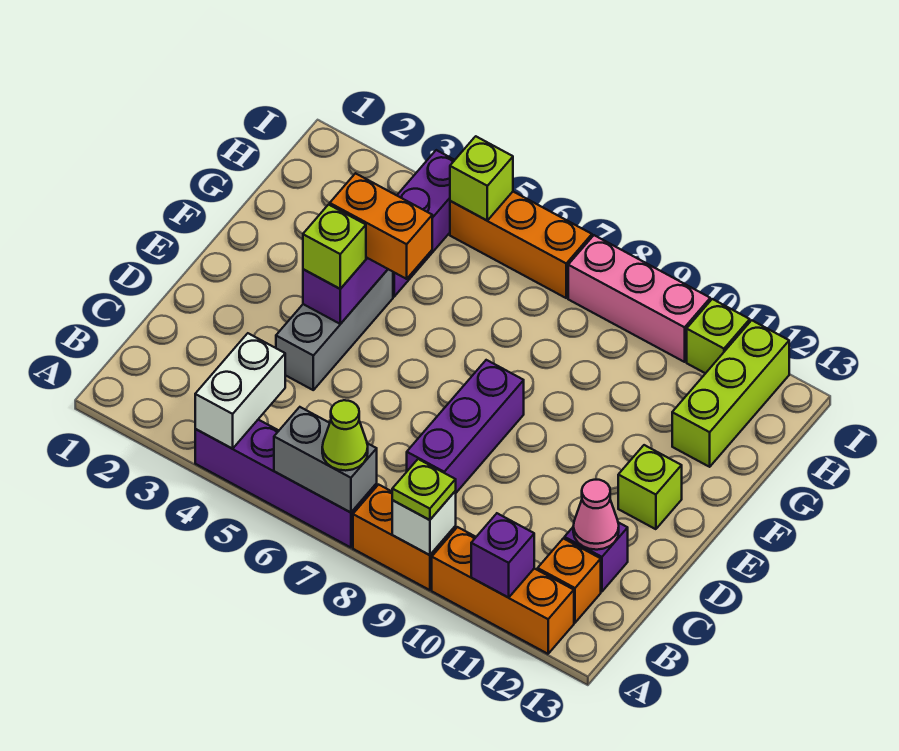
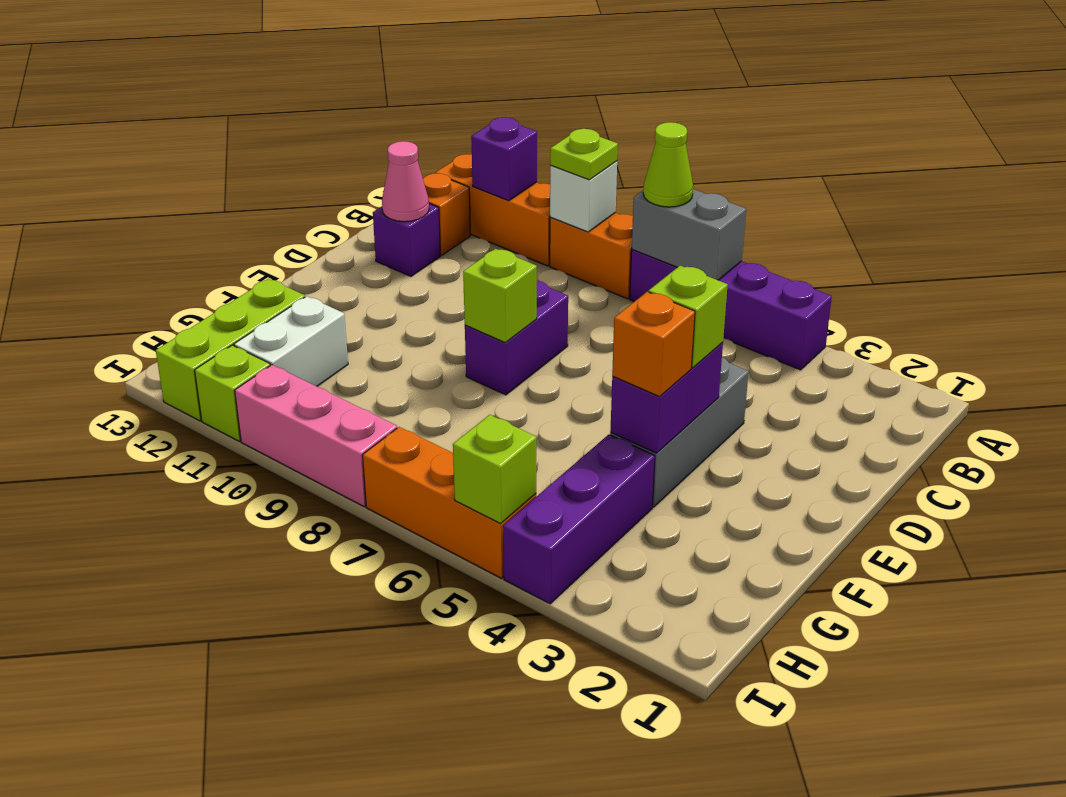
white 1x2 brick [195,333,285,449] -> white 1x2 brick moved to [234,296,348,386]
purple 1x3 brick [407,360,524,493] -> purple 1x2 brick [465,281,568,395]
lime 1x1 brick [618,445,682,529] -> lime 1x1 brick moved to [463,249,537,342]
orange 1x2 brick [330,173,432,279] -> orange 1x1 brick [612,292,695,397]

